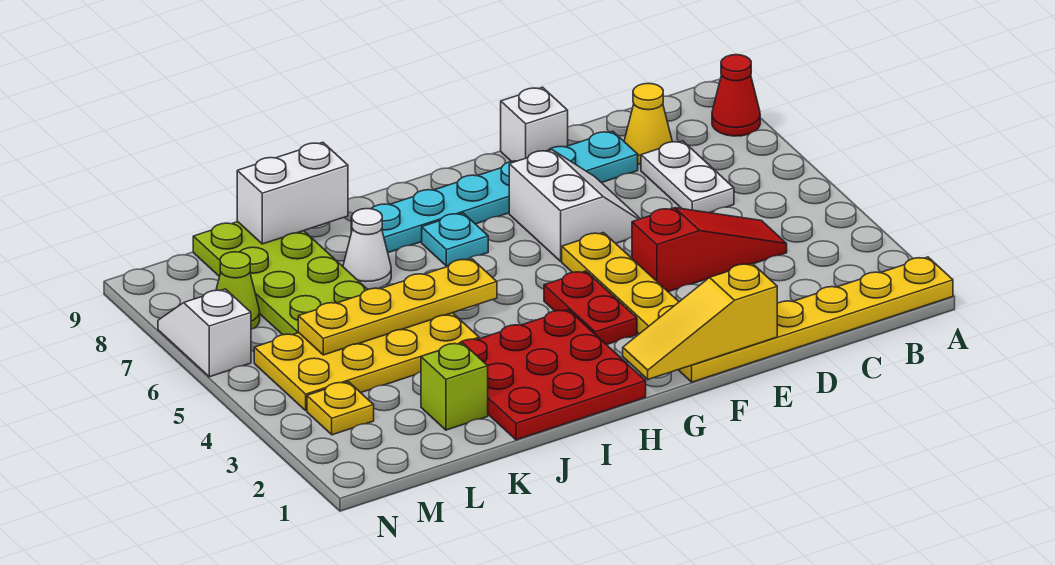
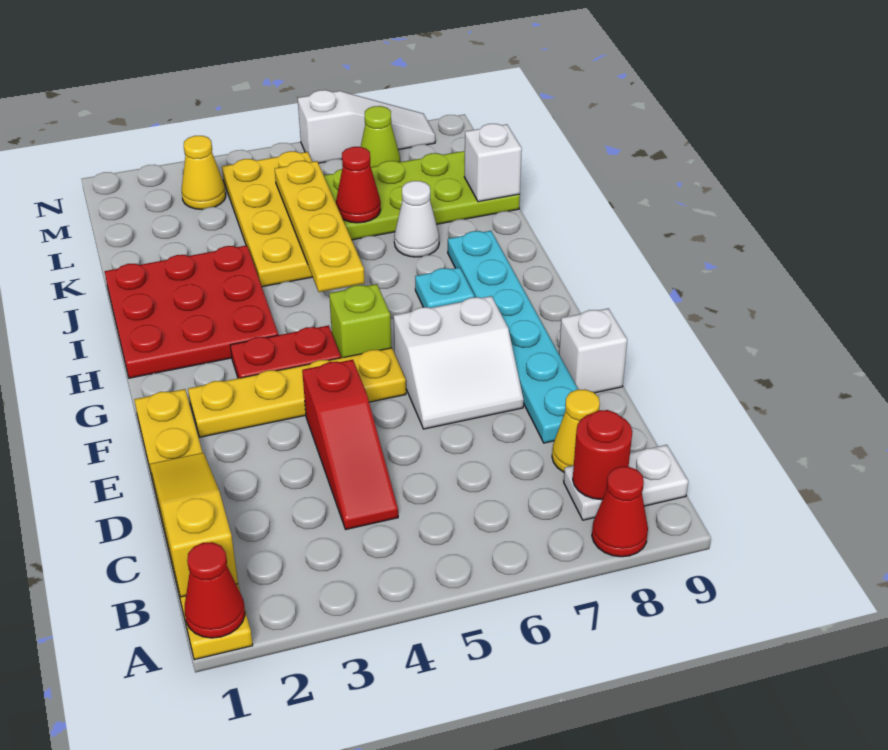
none -> red 1x1 cone [185,542,245,638]
none -> red 1x1 round brick [573,410,632,500]
white 1x2 plate [641,141,734,213] -> white 1x2 plate moved to [564,445,688,520]
yellow 1x3 slope [623,263,777,379] -> yellow 1x3 slope moved to [150,453,238,597]
white 1x2 brick [237,142,348,244] -> white 1x1 brick [465,124,522,202]
lime 1x1 brick [421,343,488,430] -> lime 1x1 brick moved to [329,284,391,358]
none -> red 1x1 cone [336,147,381,223]
yellow 1x1 plate [307,382,374,435] -> yellow 1x1 cone [182,136,226,209]
white 1x2 slope [158,289,251,377] -> white 1x3 slope [298,90,435,163]

